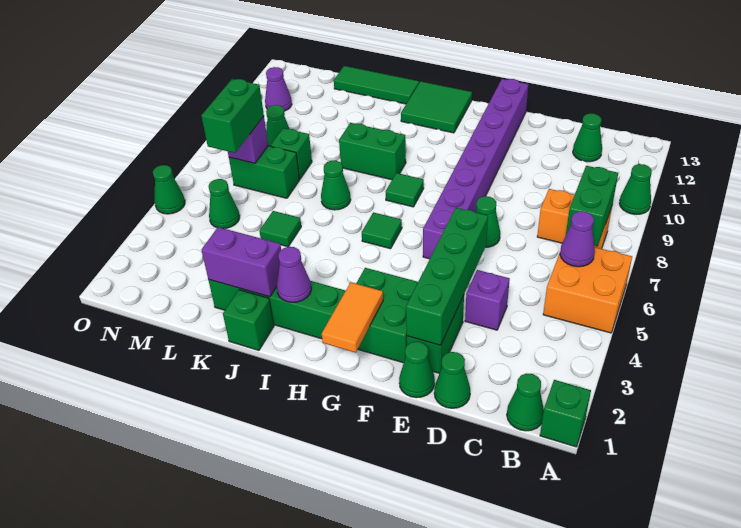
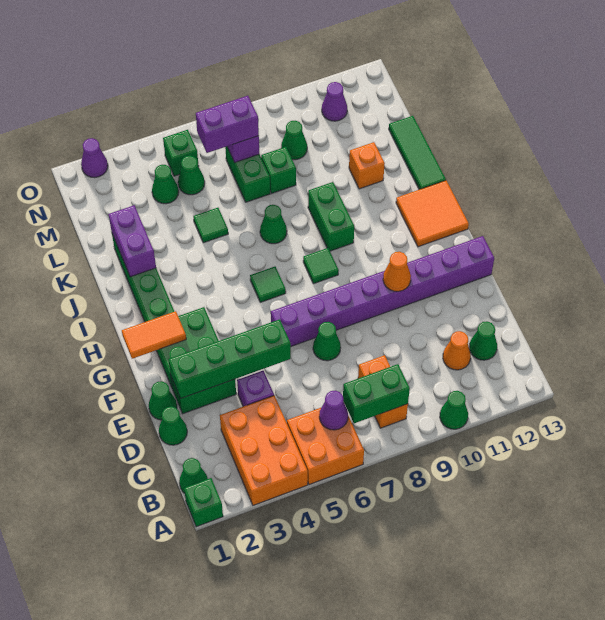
none -> orange 2x3 brick [220,396,308,505]
none -> orange 1x1 cone [443,331,471,370]
none -> orange 1x1 cone [383,252,411,291]
green 2x2 tile [401,81,472,133] -> orange 2x2 tile [396,181,469,247]
purple 1x1 cone [277,247,311,302] -> purple 1x1 cone moved to [81,138,108,178]
green 1x1 brick [223,290,274,350] -> green 1x1 brick moved to [163,130,199,176]
none -> orange 1x1 brick [349,142,385,189]
green 1x2 brick [201,79,264,153] -> purple 1x2 brick [196,96,259,153]
green 1x1 cone [153,165,185,214] -> green 1x1 cone moved to [152,165,179,204]

